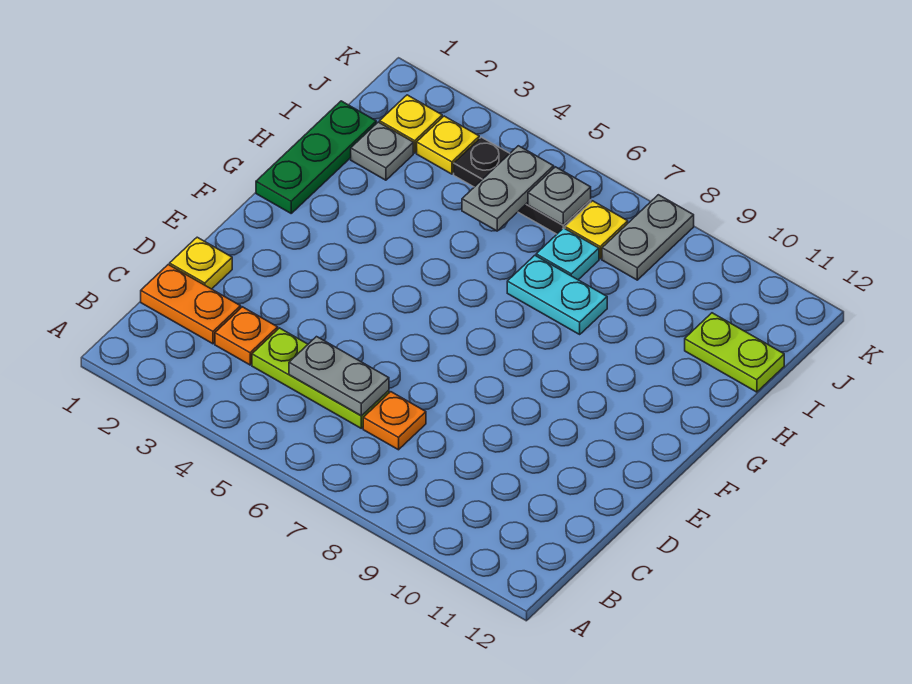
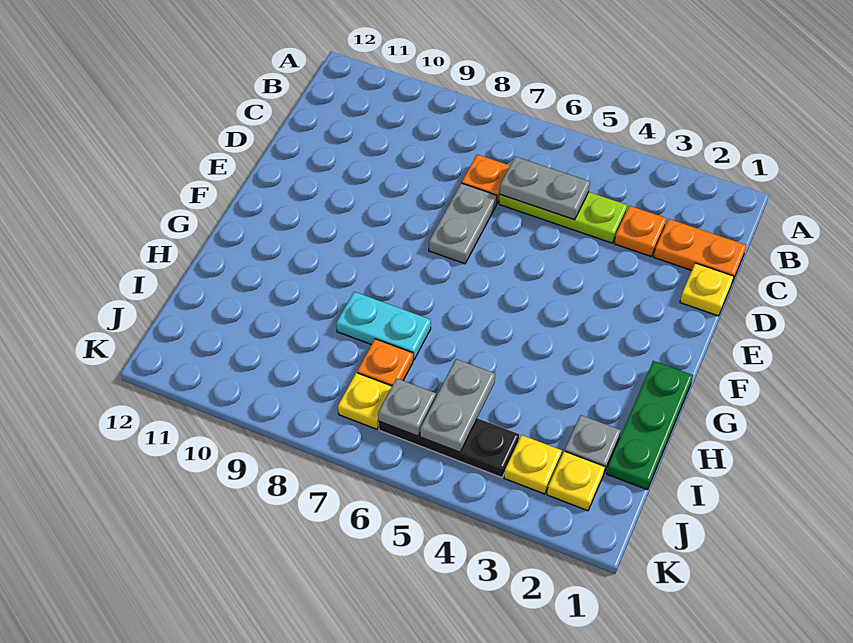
cyan 1x1 plate [536,228,599,280] -> orange 1x1 plate [357,339,413,386]
lime 1x2 plate [685,313,784,392] -> none
grey 1x2 plate [602,195,694,280] -> grey 1x2 plate moved to [429,183,497,264]

